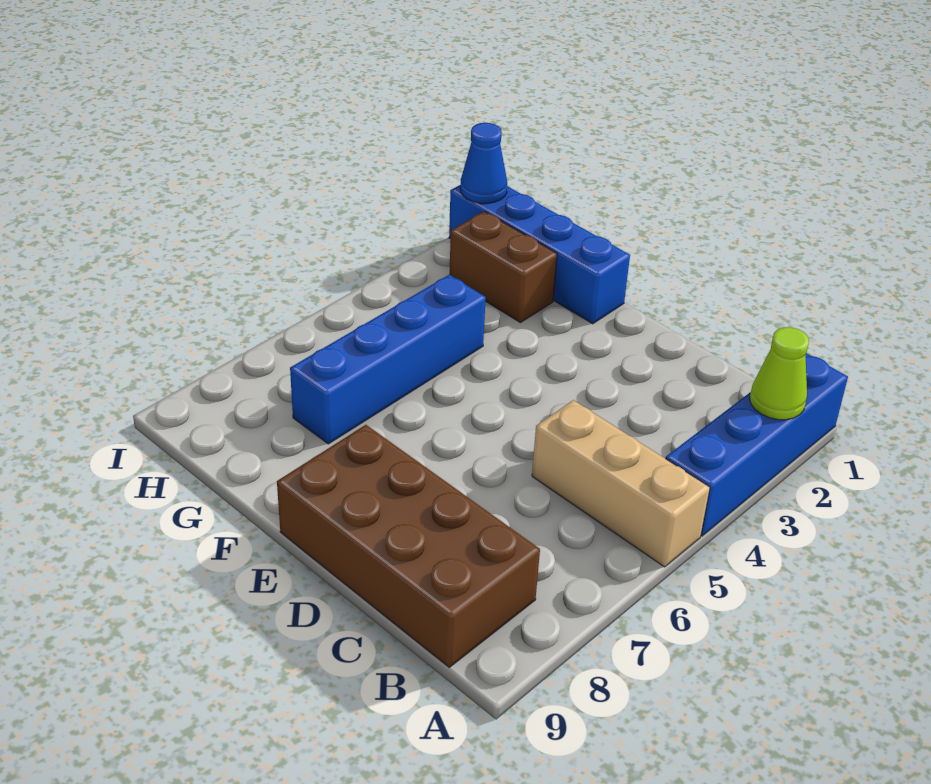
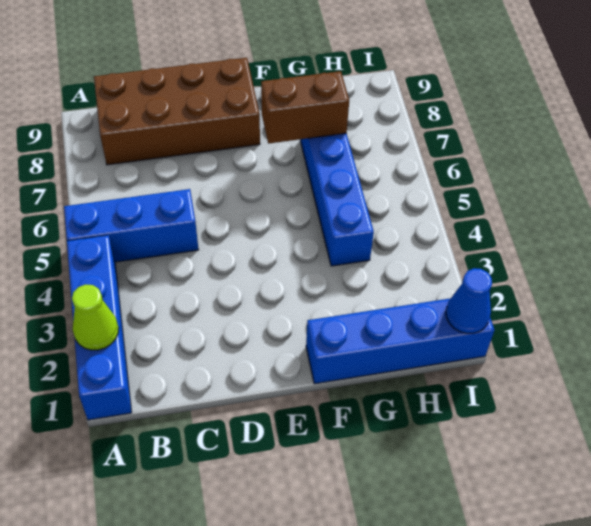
tan 1x3 brick [532,400,710,567] -> blue 1x3 brick [64,189,199,262]
brown 1x2 brick [449,212,557,323] -> brown 1x2 brick moved to [261,71,349,144]

